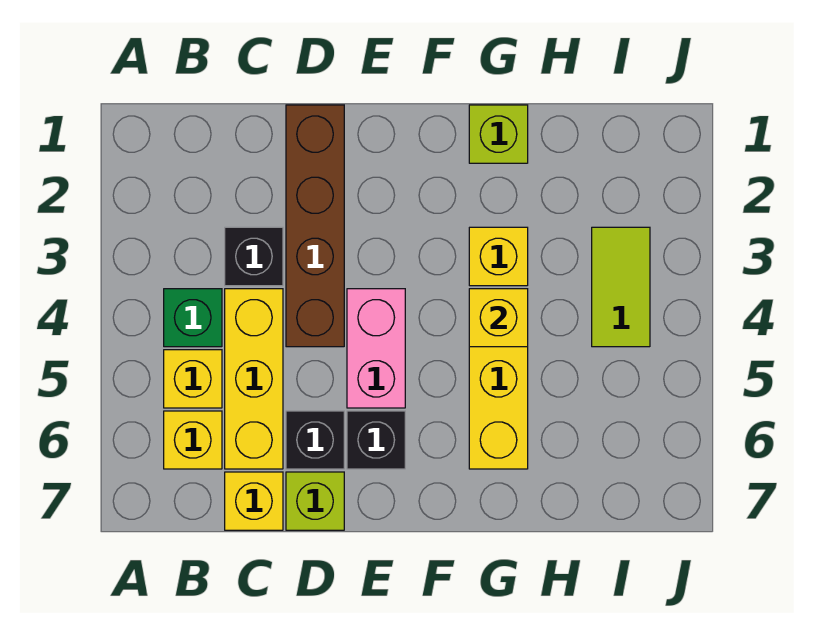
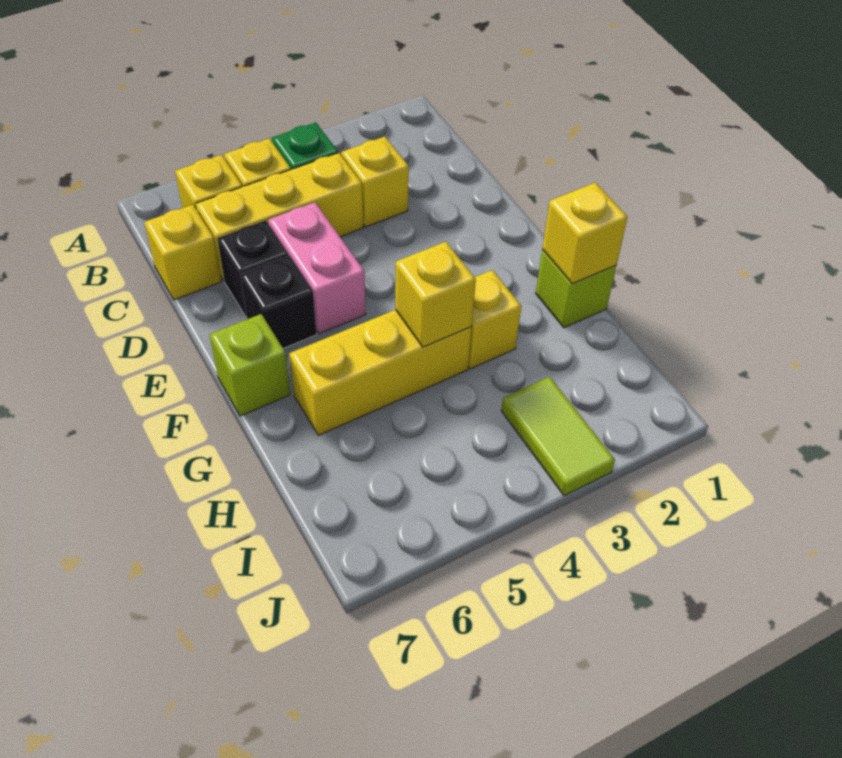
black 1x1 brick [225,227,283,286] -> yellow 1x1 brick [341,137,409,227]
brown 1x4 brick [286,105,344,347] -> none
lime 1x1 brick [286,472,344,530] -> lime 1x1 brick moved to [210,314,290,416]
pink 1x2 brick [347,289,405,408] -> pink 1x2 brick turned to [268,202,366,334]
none -> yellow 1x1 brick [542,183,627,284]
lime 1x2 tile [592,227,650,347] -> lime 1x2 tile turned to [501,377,615,496]

